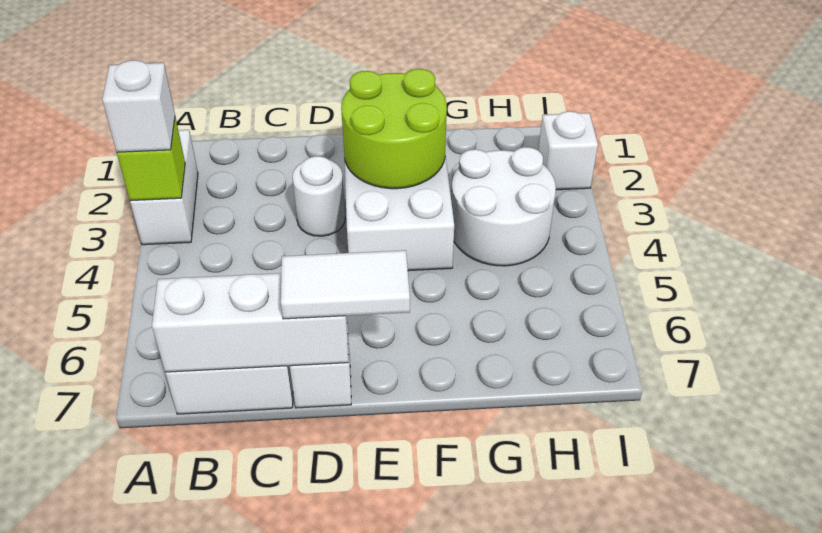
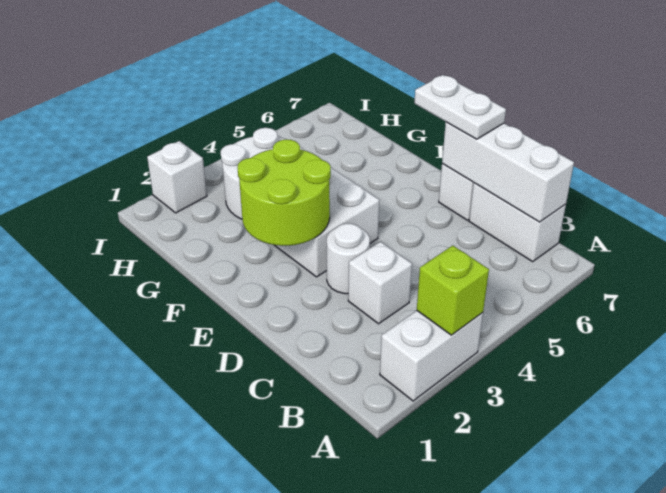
white 1x1 brick [102,60,175,152] -> white 1x1 brick moved to [348,242,412,324]
white 1x2 tile [281,250,410,319] -> white 1x2 plate [414,75,506,139]

